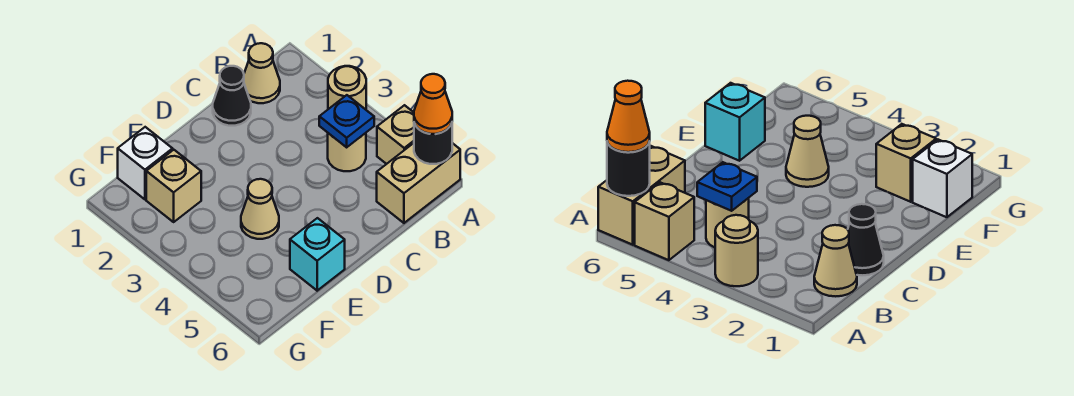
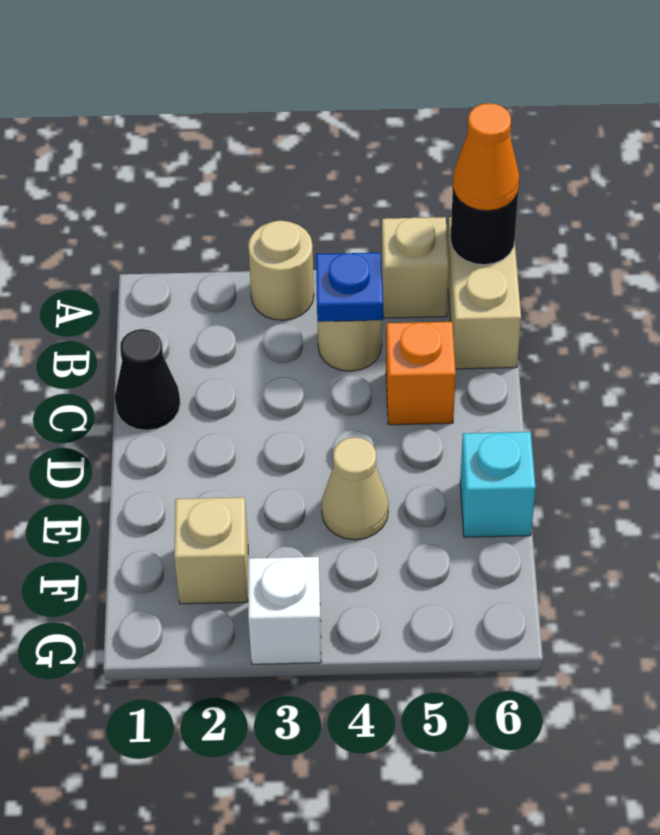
tan 1x1 cone [244,43,280,103] -> none
none -> orange 1x1 brick [386,322,456,425]
white 1x1 brick [118,127,173,199] -> white 1x1 brick moved to [248,557,321,664]

